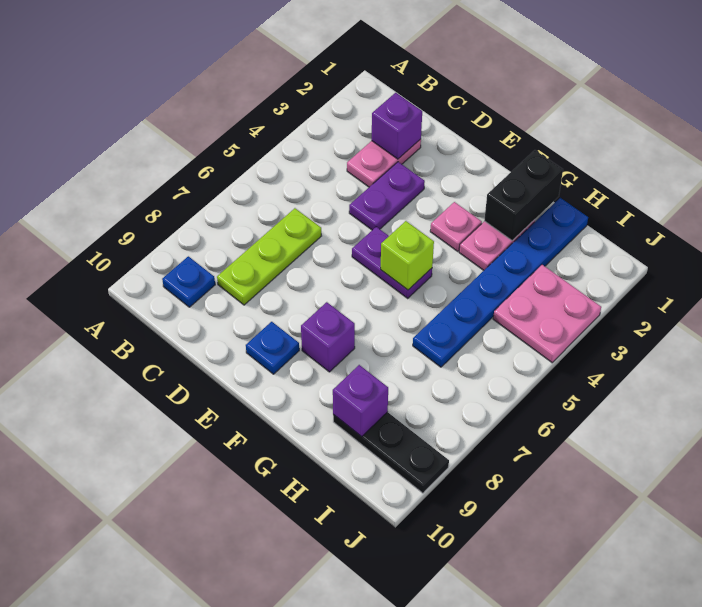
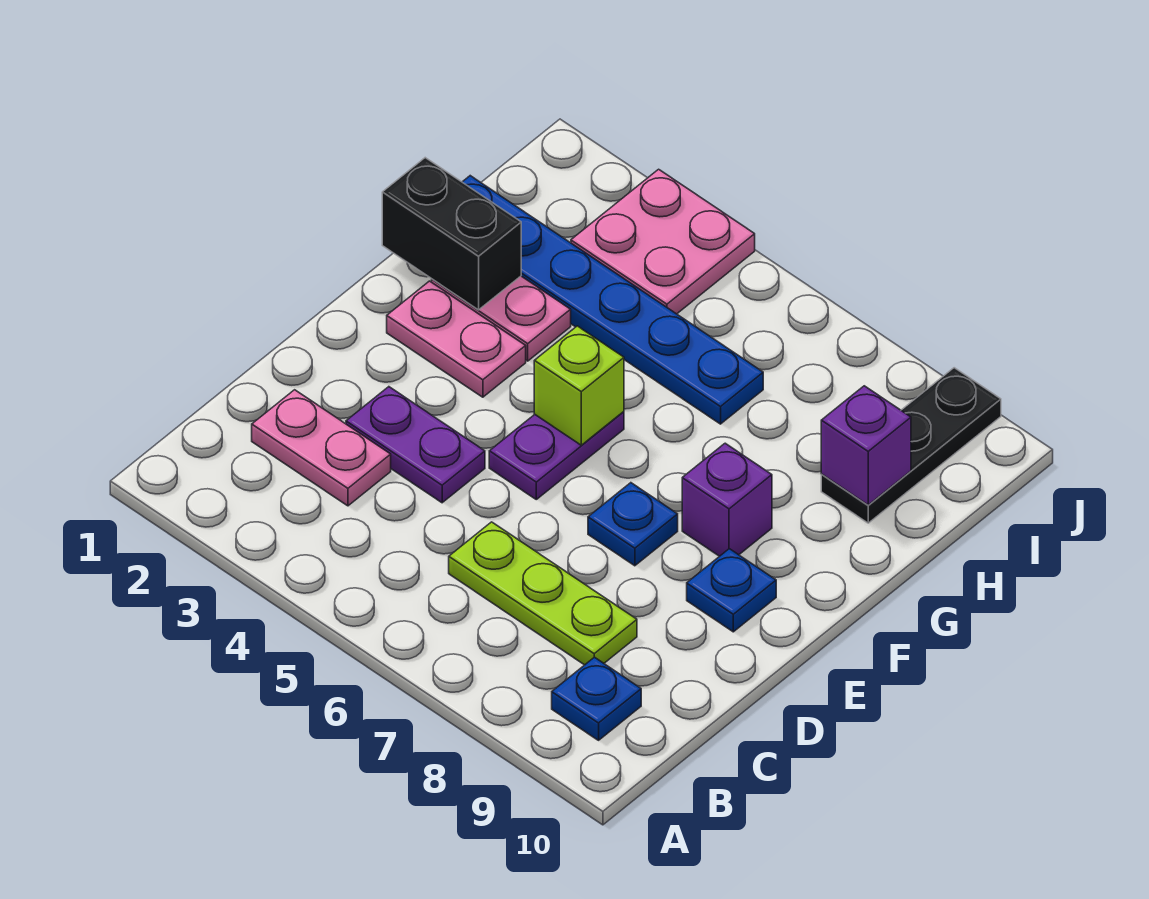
purple 1x1 brick [372,93,422,159] -> none
none -> blue 1x1 plate [588,483,678,566]
pink 1x1 plate [430,202,482,251] -> pink 1x2 plate [387,281,526,397]

